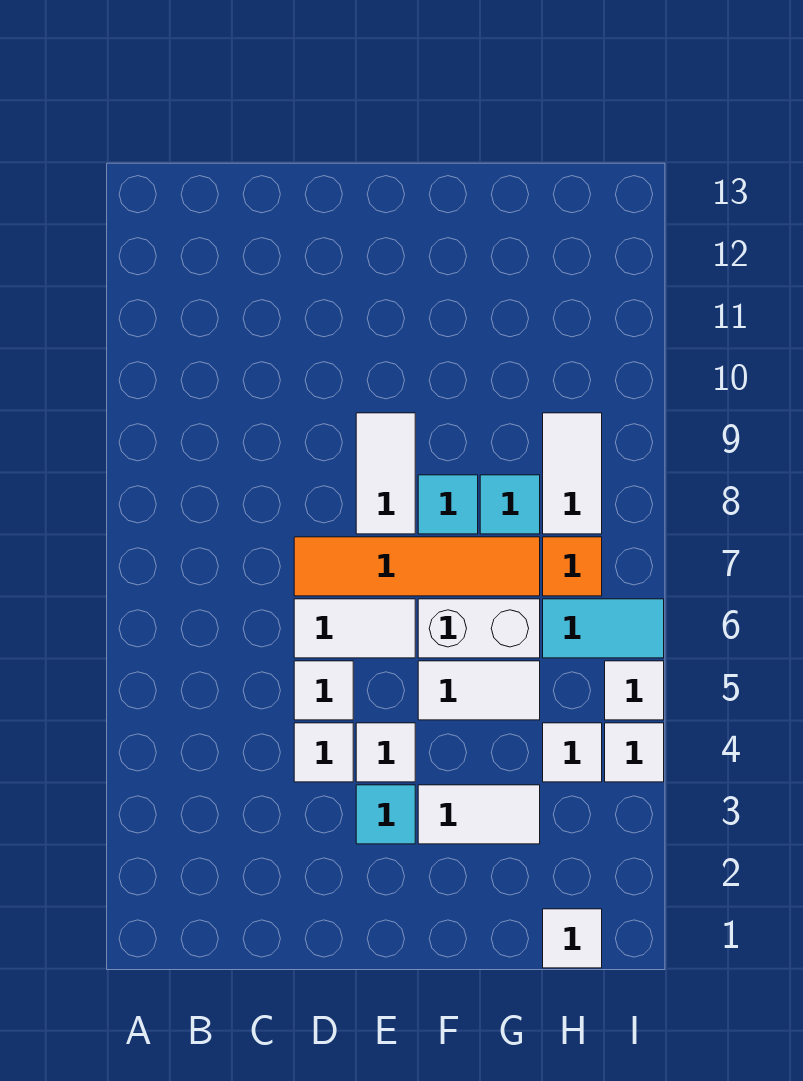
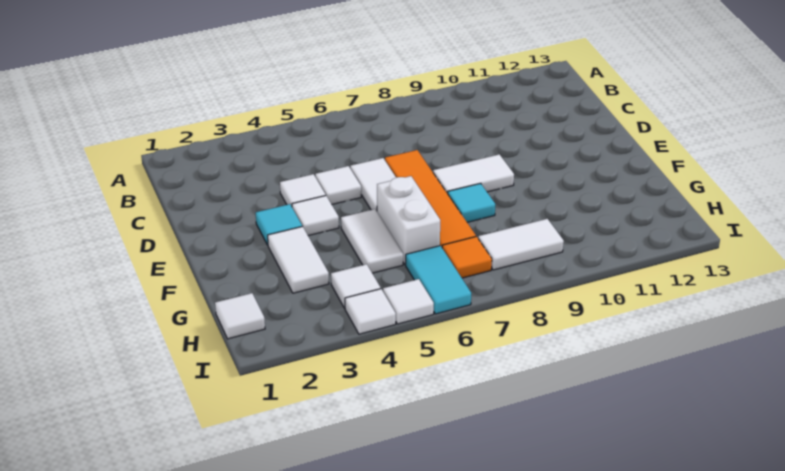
cyan 1x1 tile [480,475,540,534] -> none

